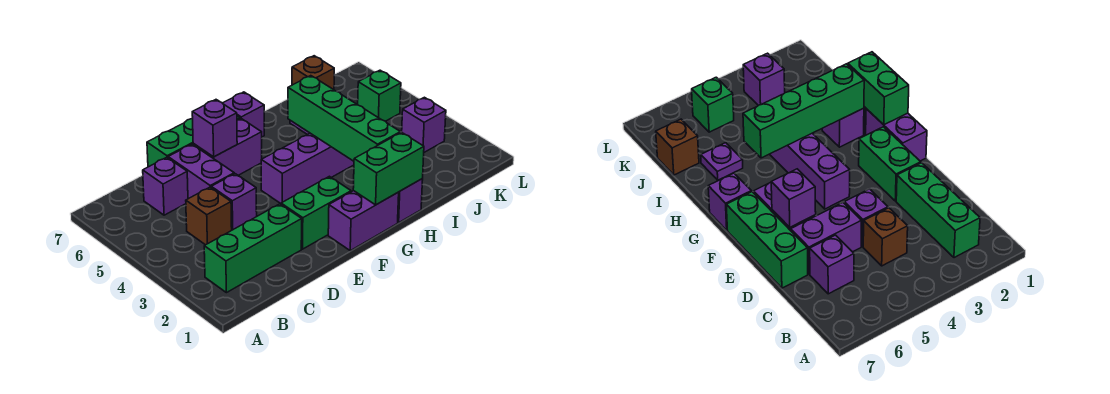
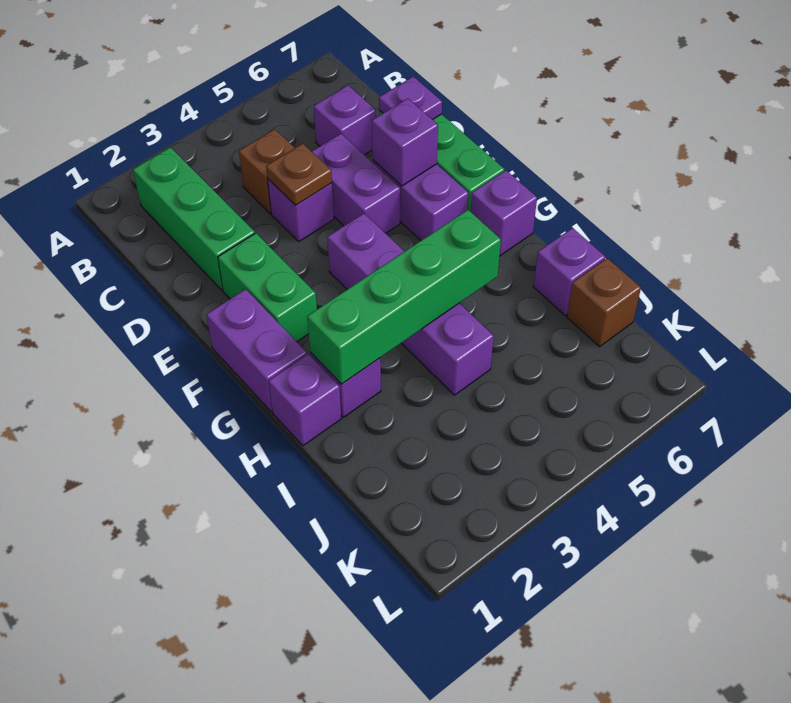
none -> brown 1x1 plate [266,144,332,205]
purple 1x2 brick [168,144,234,199] -> purple 1x2 brick turned to [312,134,400,233]
green 1x2 brick [353,132,424,205] -> none
purple 1x1 plate [701,143,743,180] -> purple 1x1 plate moved to [379,77,442,120]
purple 1x1 brick [402,97,446,152] -> purple 1x1 brick moved to [534,228,605,315]
green 1x1 brick [358,70,401,121] -> none

